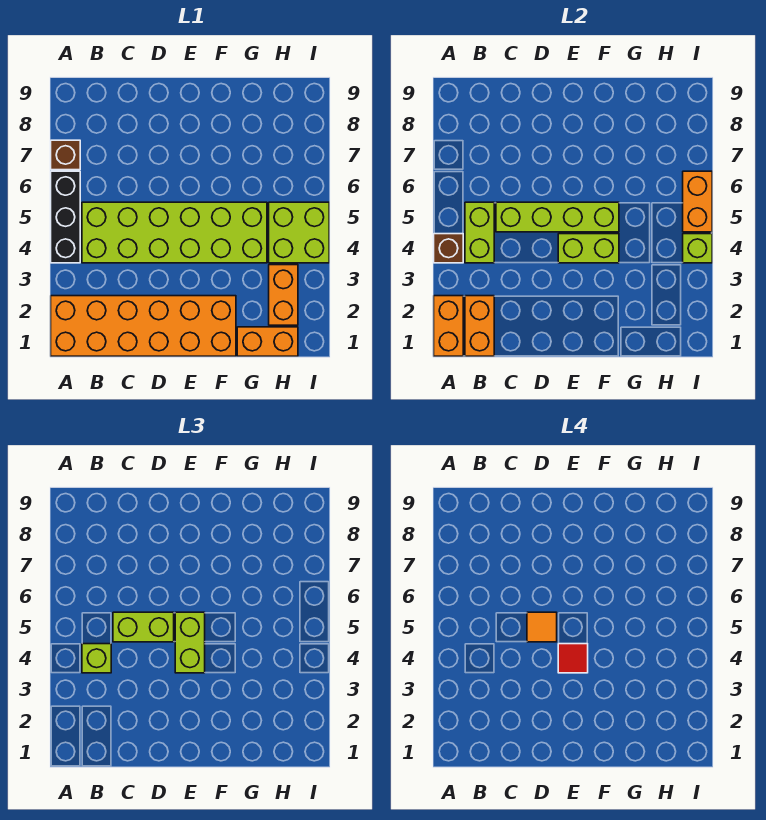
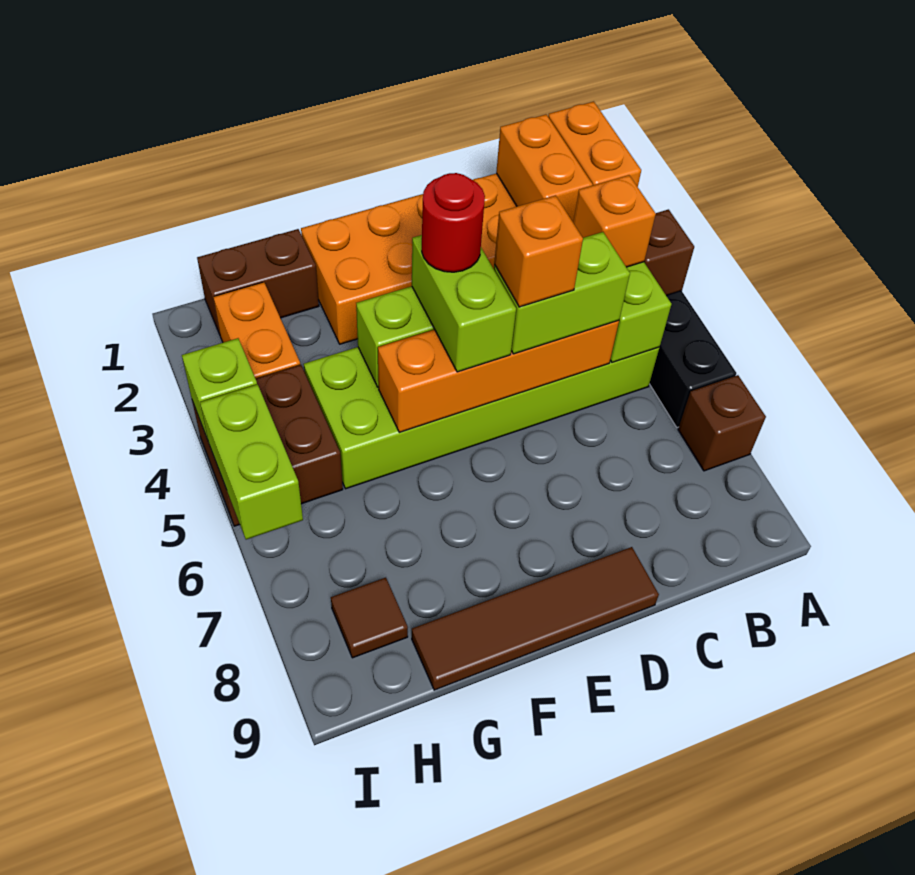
lime 1x1 brick [82,644,111,673] -> orange 1x1 brick [573,175,656,267]
lime 1x4 brick [496,202,619,232] -> orange 1x4 brick [378,320,619,432]
orange 1x1 tile [527,612,557,642] -> orange 1x1 brick [494,196,583,307]
none -> brown 1x4 tile [412,547,659,690]
red 1x1 tile [558,644,588,673] -> red 1x1 round brick [422,173,485,272]
orange 1x2 brick [237,327,298,356] -> brown 1x2 brick [197,229,319,334]
lime 2x2 brick [269,202,329,263] -> brown 2x2 brick [192,365,343,526]
none -> brown 1x1 tile [331,578,408,658]
orange 1x2 brick [683,171,712,232] -> lime 1x2 brick [200,384,303,540]

